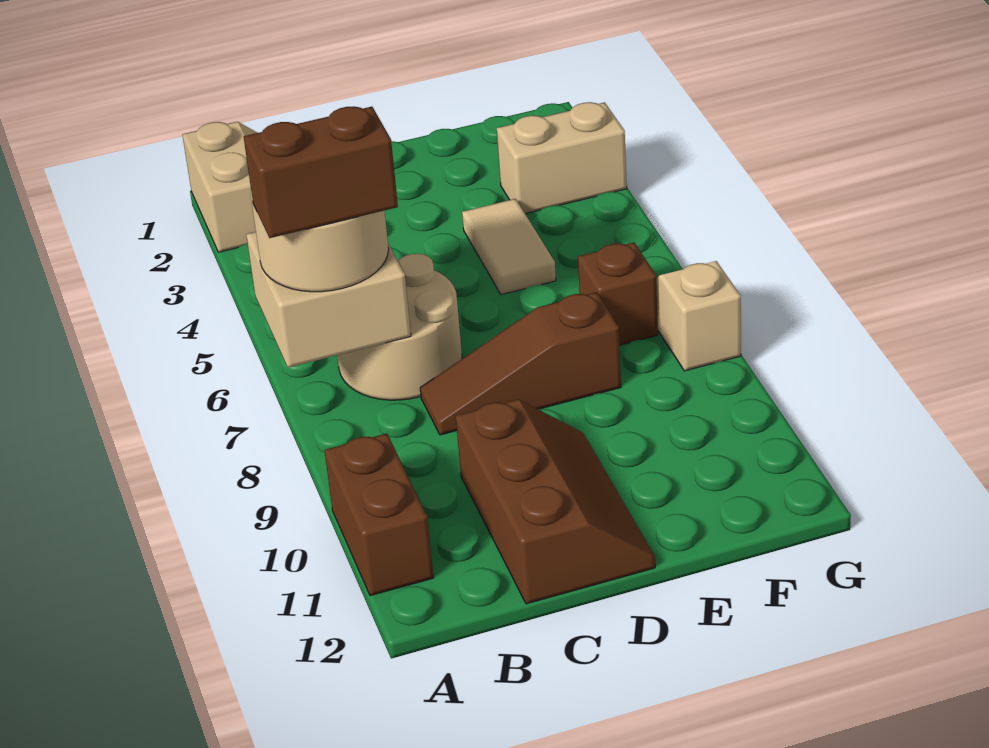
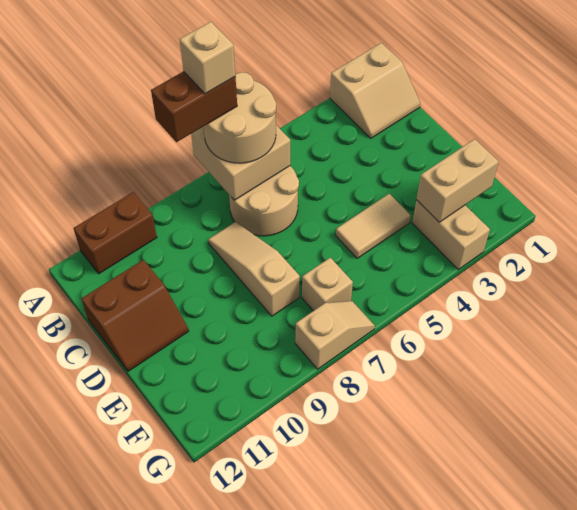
brown 1x2 brick [244,106,398,238] -> brown 1x2 brick turned to [151,71,237,142]
none -> tan 1x1 brick [180,22,235,94]
brown 1x3 slope [420,292,621,435] -> tan 1x3 slope [208,222,300,316]
brown 2x3 slope [456,399,655,604] -> brown 2x2 slope [81,260,189,371]
none -> tan 1x2 brick [416,139,499,222]
brown 1x1 brick [578,242,658,345] -> tan 1x1 brick [302,258,353,311]

